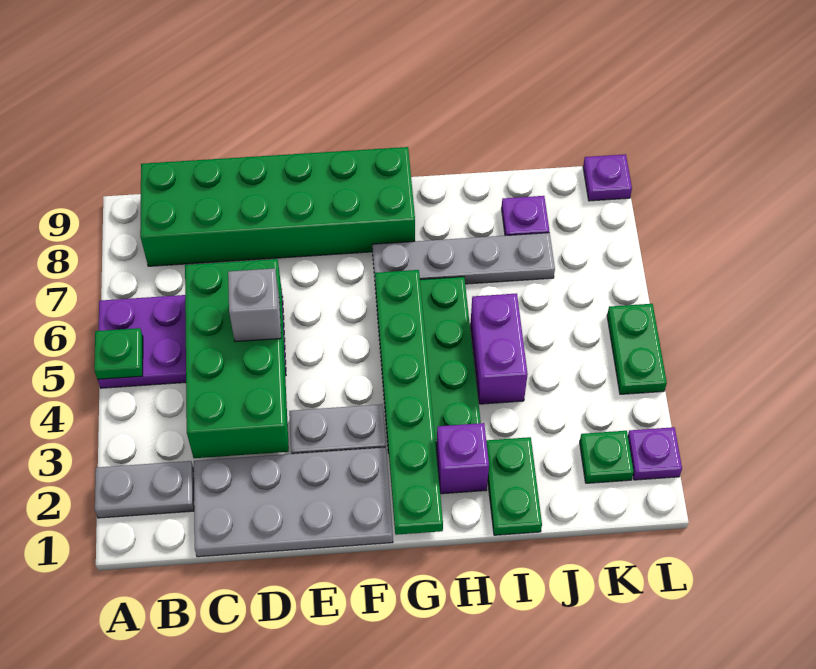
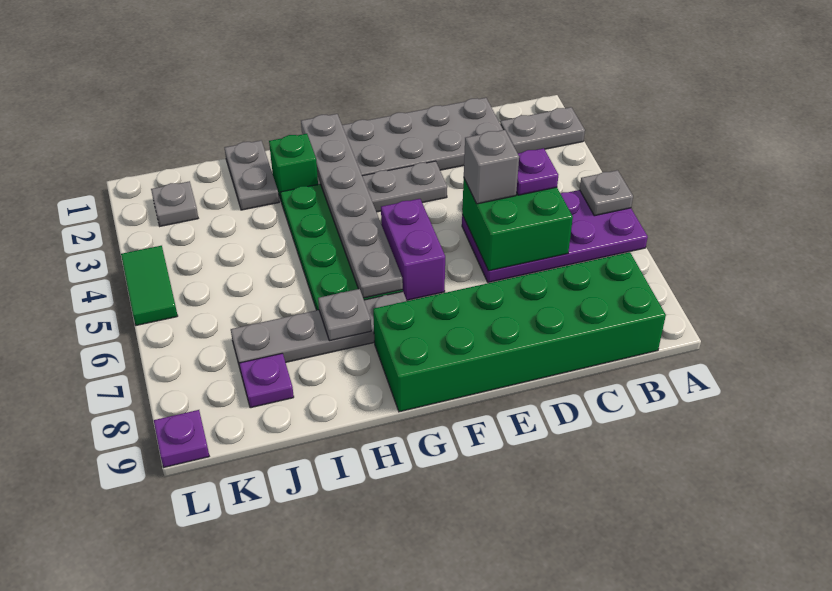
green 1x1 plate [94,328,143,379] -> grey 1x1 plate [580,170,633,216]
green 2x4 brick [185,259,289,458] -> green 2x2 brick [462,179,573,271]
green 1x6 plate [375,270,443,535] -> grey 1x6 plate [301,114,403,298]
purple 1x1 brick [436,423,489,494] -> green 1x1 brick [269,134,318,200]
none -> grey 1x1 plate [318,289,371,341]
green 1x2 plate [486,437,542,535] -> grey 1x2 plate [225,141,279,210]
purple 1x2 brick [470,293,528,404] -> purple 1x2 brick moved to [381,199,445,300]
green 1x1 plate [580,431,634,483] -> grey 1x1 plate [151,181,198,226]
purple 1x1 plate [628,427,682,480] -> purple 1x1 plate moved to [516,148,558,195]
green 1x2 plate [607,304,667,394] -> green 1x2 tile [121,246,178,325]

